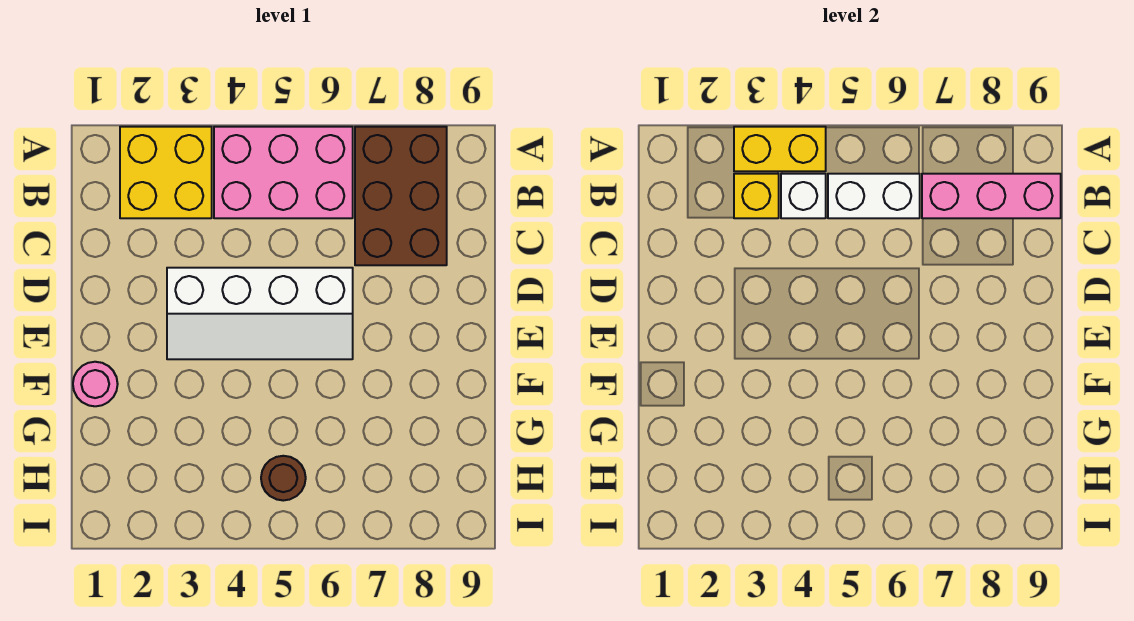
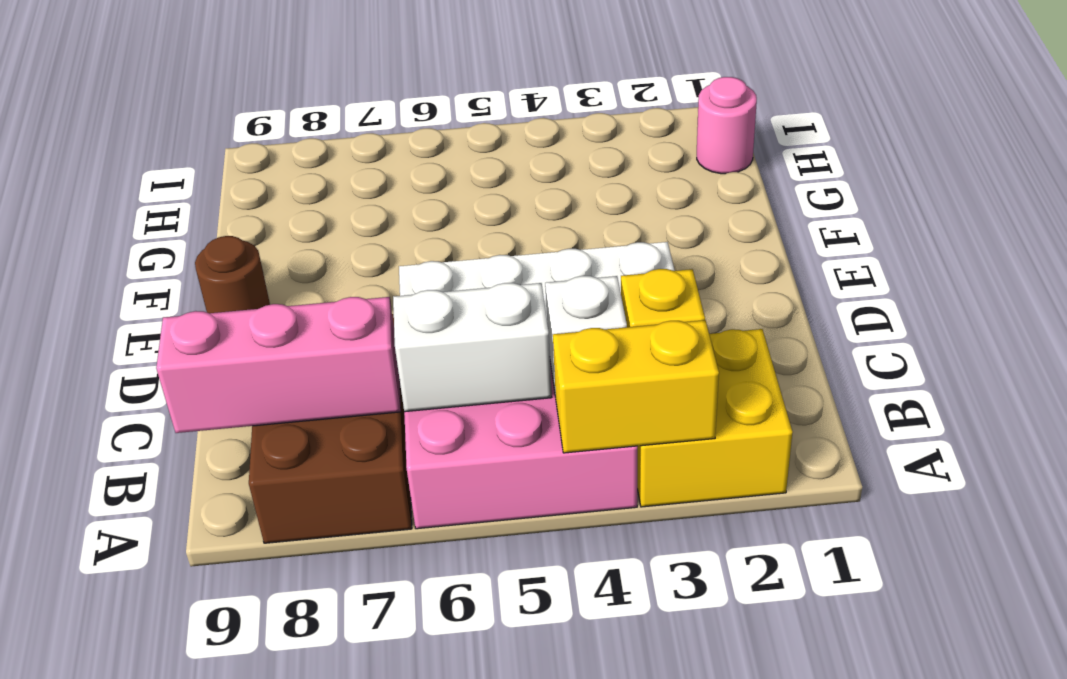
pink 1x1 round brick [73,362,118,406] -> pink 1x1 round brick moved to [697,77,757,174]
brown 1x1 round brick [261,456,306,501] -> brown 1x1 round brick moved to [195,236,270,313]

